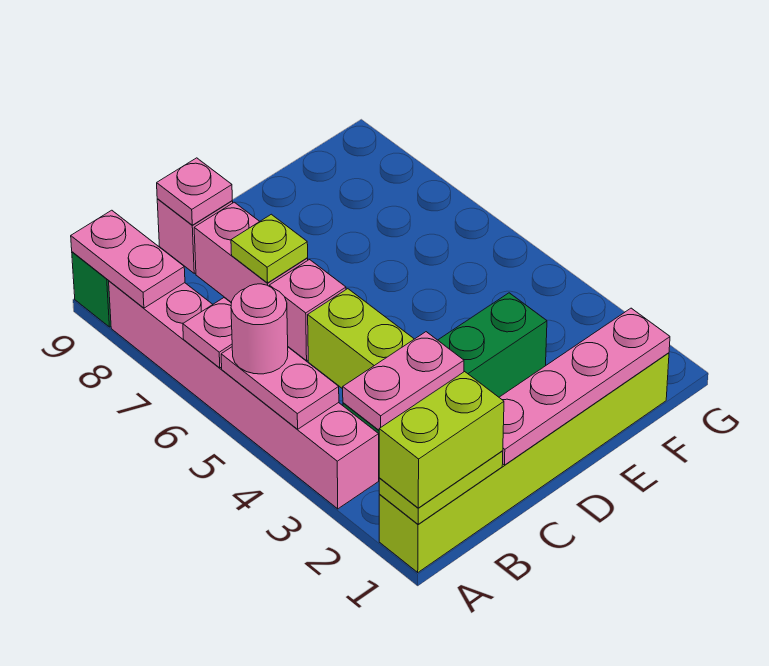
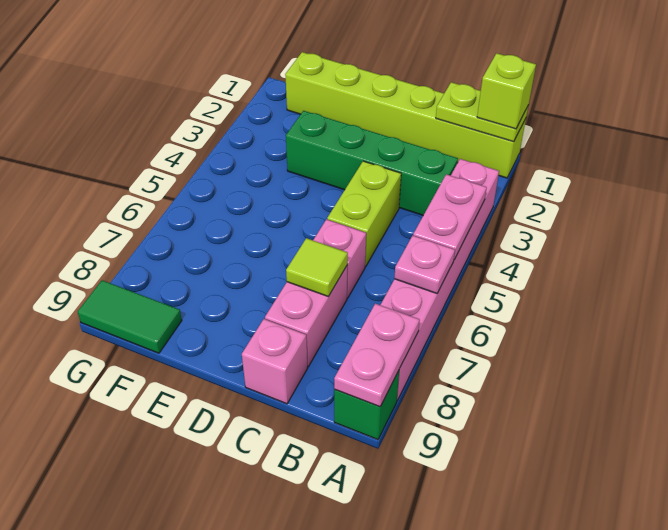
lime 1x2 brick [379,372,504,508] -> lime 1x1 brick [477,53,536,129]
pink 1x1 round brick [231,284,288,374] -> none
pink 1x2 plate [343,332,464,430] -> none
pink 1x4 plate [499,308,670,465] -> none
lime 1x1 plate [231,214,308,283] -> lime 1x1 tile [286,238,348,296]
pink 1x1 plate [157,158,232,225] -> none
none -> green 1x2 tile [78,280,182,353]

